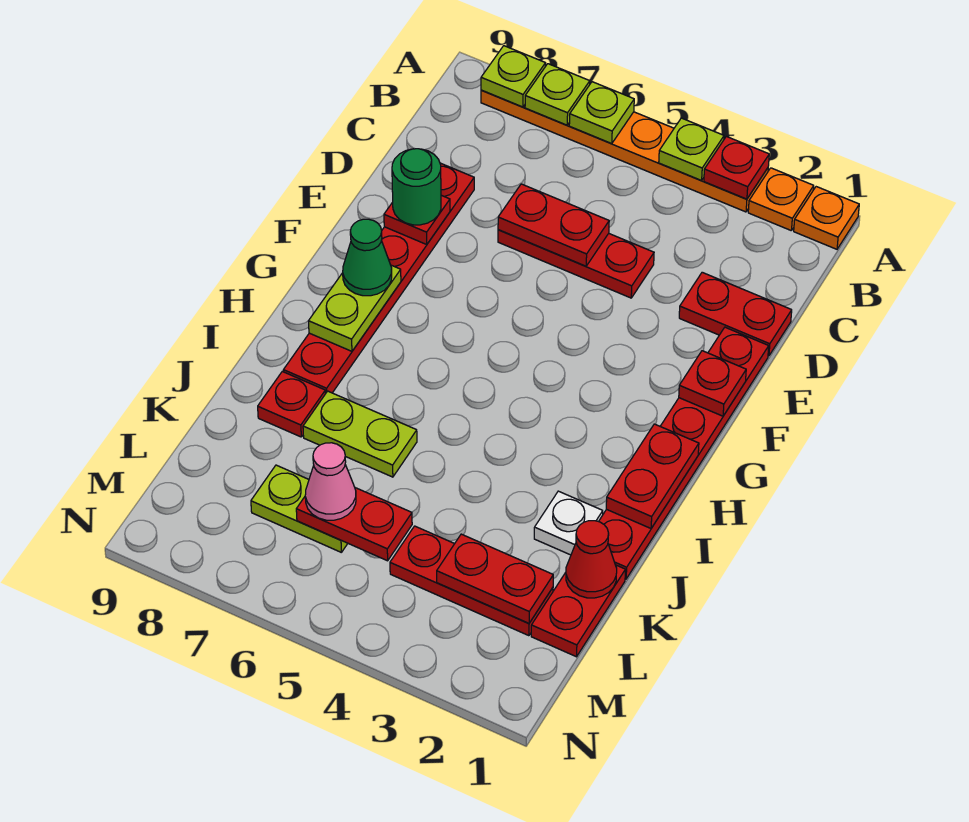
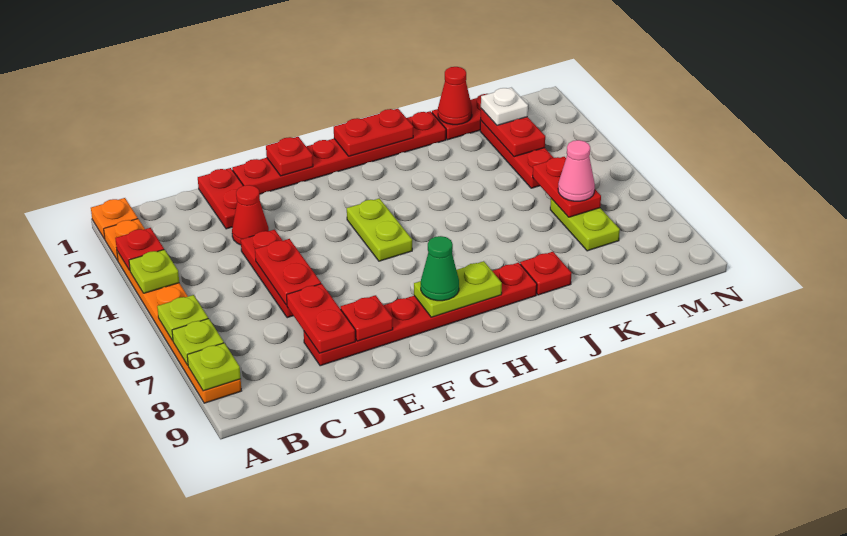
none -> red 1x1 cone [232,185,269,245]
none -> red 1x2 plate [287,284,355,353]
green 1x1 round brick [392,149,441,225] -> none
white 1x1 plate [534,491,603,555] -> white 1x1 plate moved to [481,88,528,125]
lime 1x2 plate [303,391,417,477] -> lime 1x2 plate moved to [347,198,412,261]

